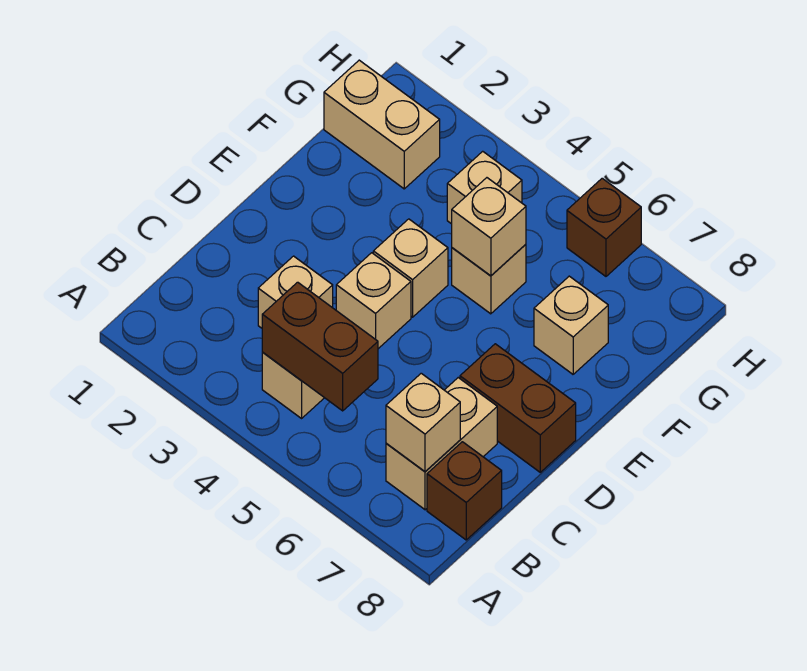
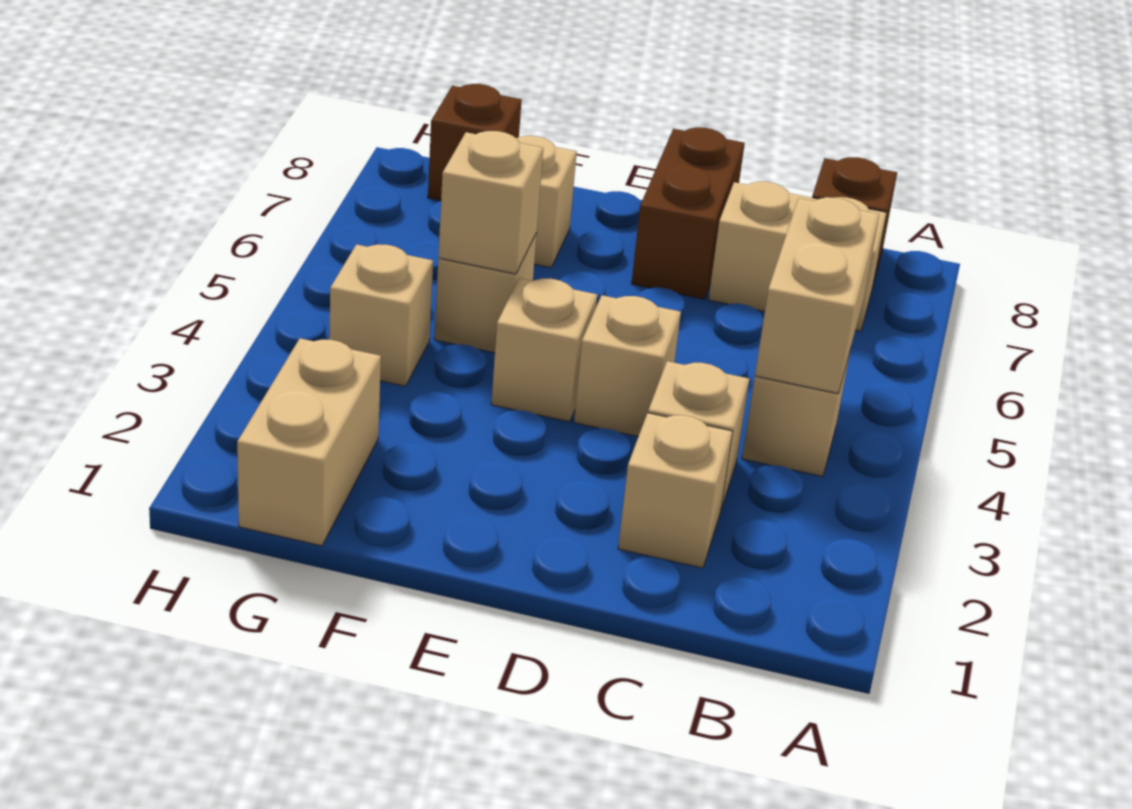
brown 1x2 brick [262,282,378,411] -> tan 1x2 brick [755,197,880,393]
tan 1x1 brick [386,373,460,472] -> tan 1x1 brick moved to [618,413,733,568]
brown 1x1 brick [567,178,641,276] -> brown 1x1 brick moved to [428,84,522,201]

